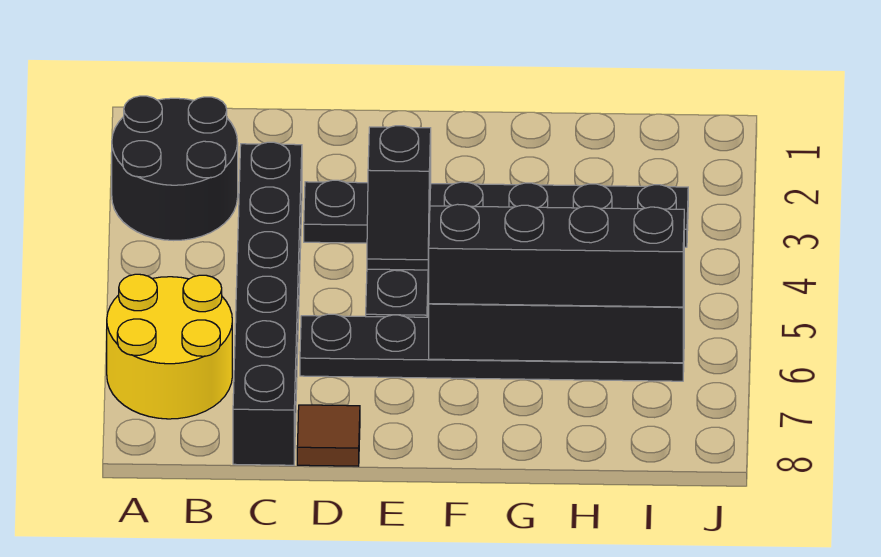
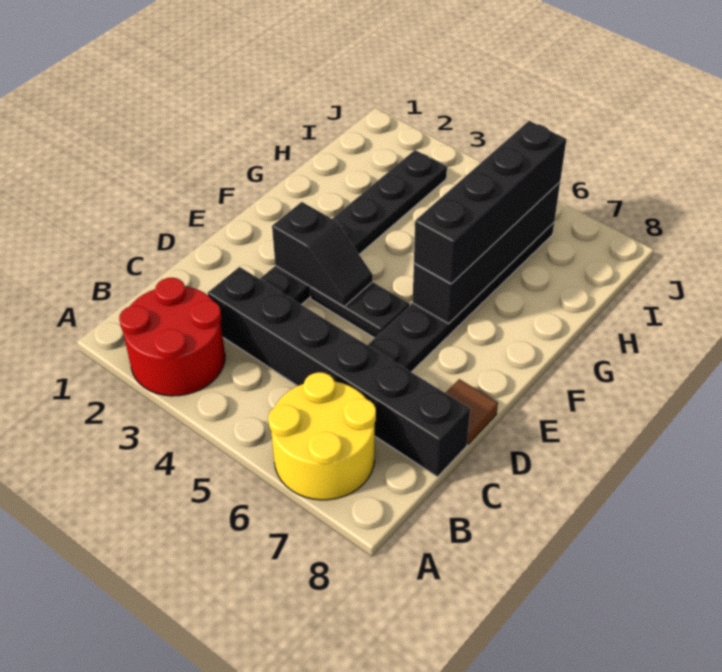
black 2x2 round brick [112,96,238,240] -> red 2x2 round brick [119,278,225,396]

